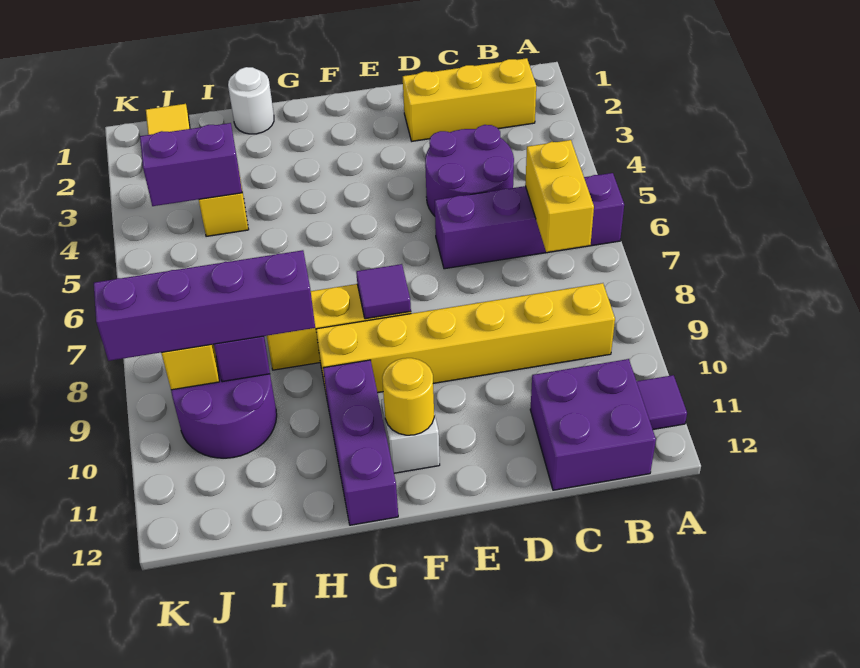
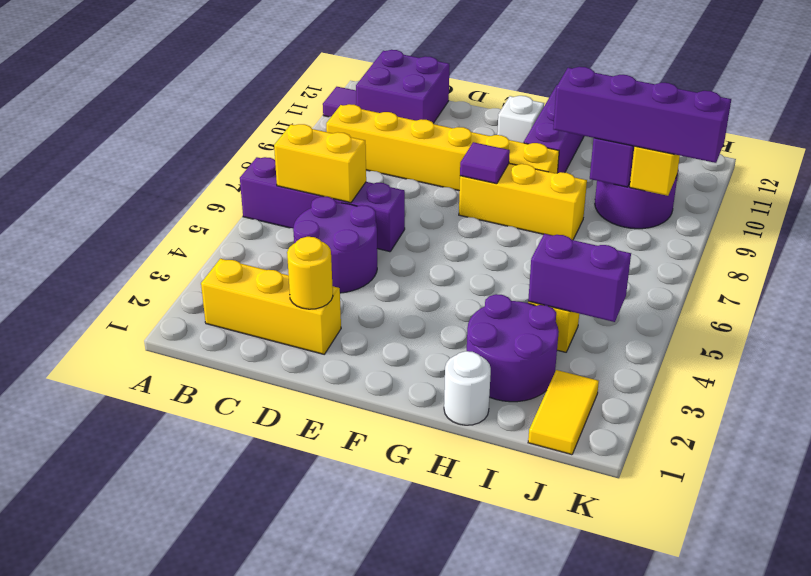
yellow 1x2 brick [525,140,594,252] -> yellow 1x2 brick turned to [274,124,366,203]
yellow 1x1 round brick [382,358,434,435] -> yellow 1x1 round brick moved to [287,237,333,309]
none -> purple 2x2 round brick [467,294,559,402]

